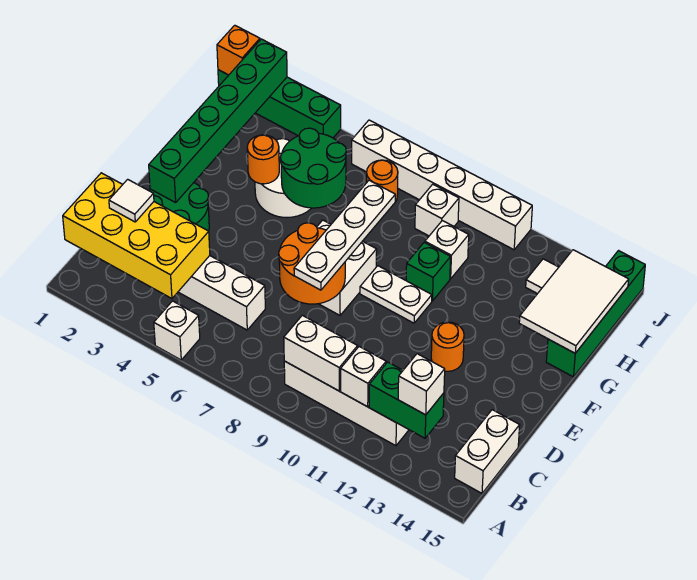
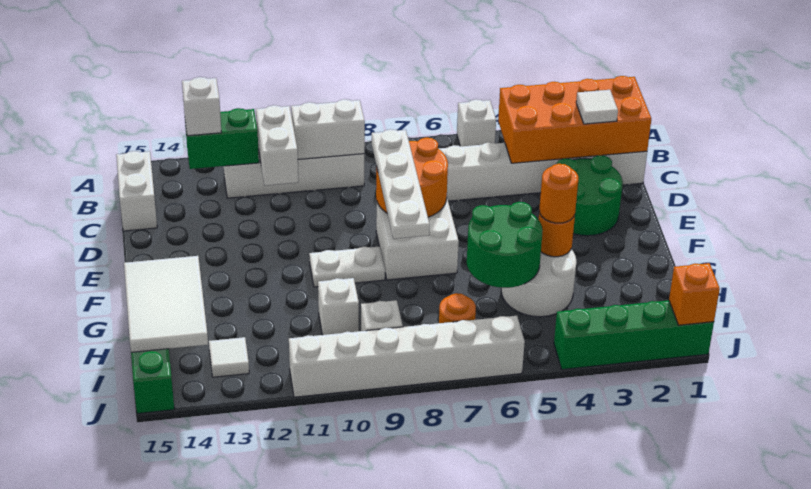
yellow 2x4 brick [63,173,210,299] -> orange 2x4 brick [498,76,651,163]
white 1x1 brick [341,347,386,407] -> white 1x2 brick [256,105,298,186]
green 1x6 brick [149,39,287,203] -> none
orange 1x1 round brick [431,322,464,371] -> orange 1x1 round brick moved to [539,164,578,223]
green 1x1 brick [406,243,451,301] -> none

